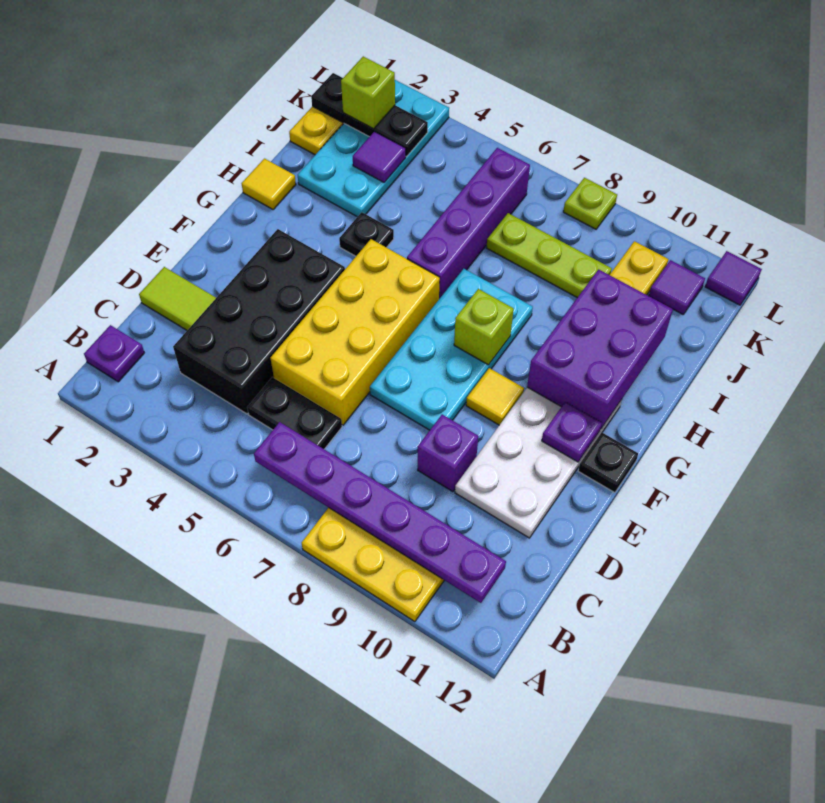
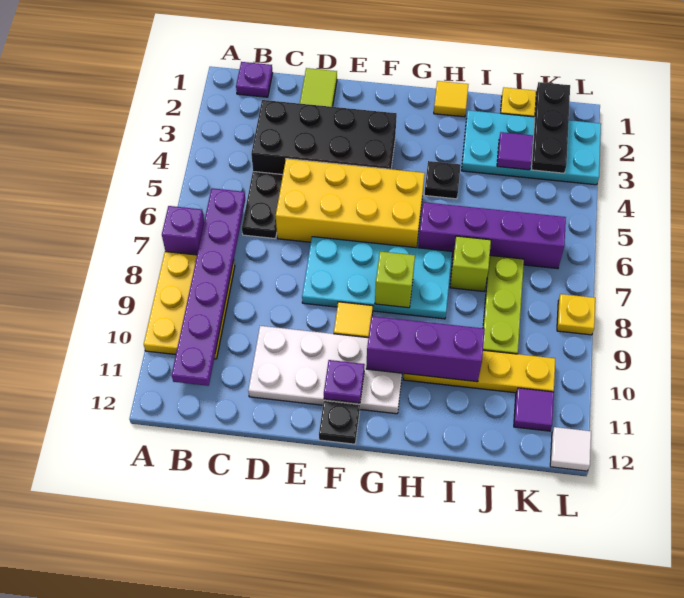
purple 1x1 brick [418,415,478,492] -> purple 1x1 brick moved to [162,206,204,255]
purple 2x3 brick [527,269,673,429] -> purple 1x3 brick [366,316,485,382]
lime 1x1 brick [341,56,395,129] -> lime 1x1 brick moved to [450,236,491,291]
lime 1x1 plate [563,178,617,229] -> yellow 1x1 plate [557,294,595,335]
purple 1x1 tile [705,251,762,305] -> white 1x1 tile [550,427,591,471]

